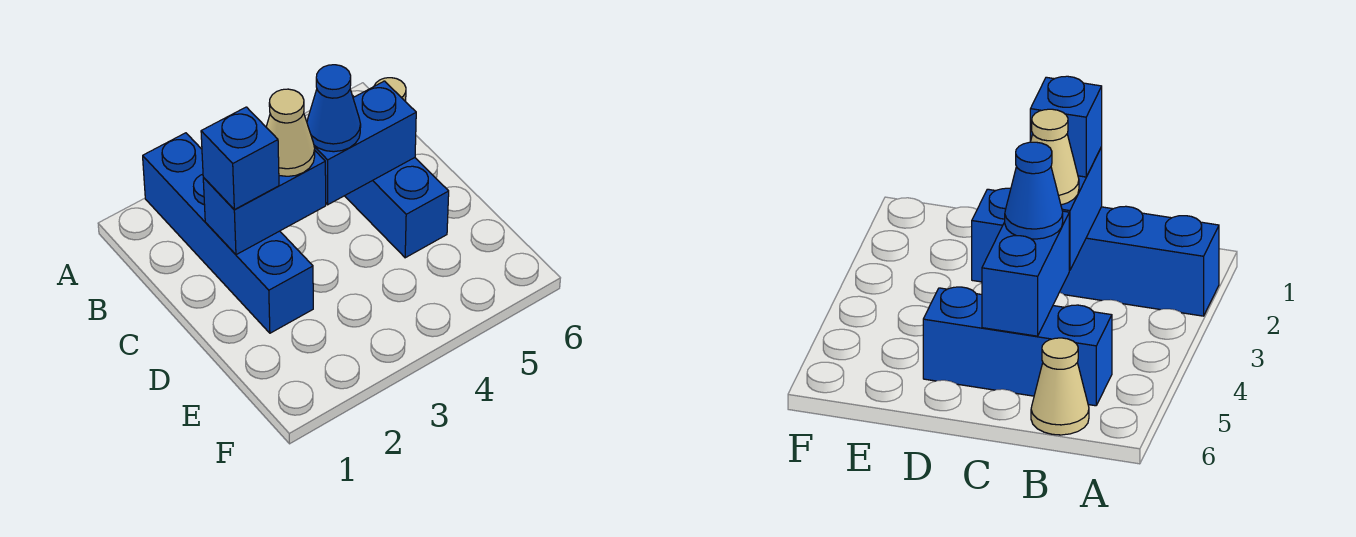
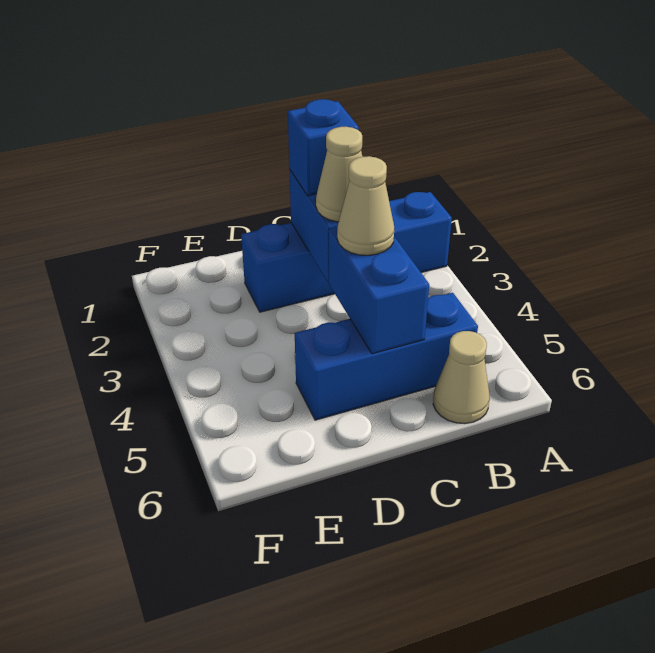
blue 1x1 cone [307,65,361,152] -> tan 1x1 cone [337,156,394,255]

